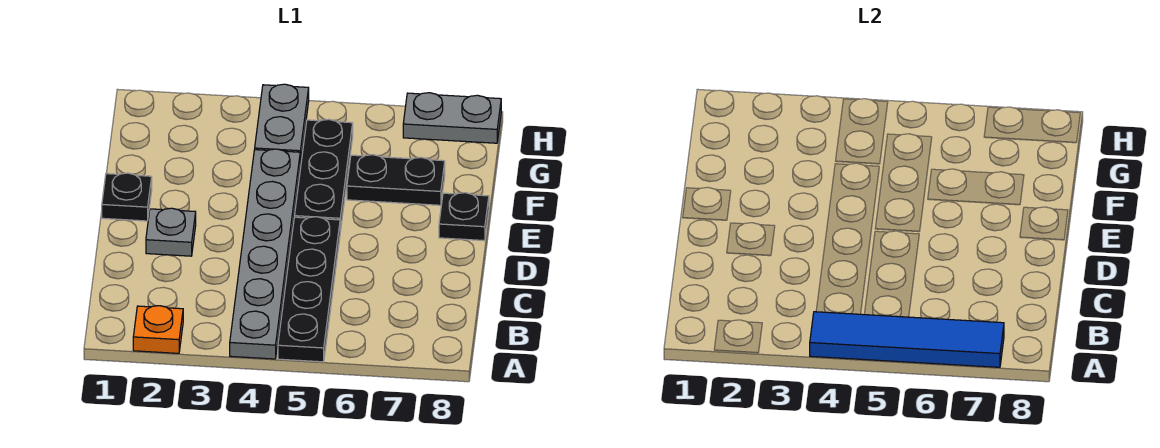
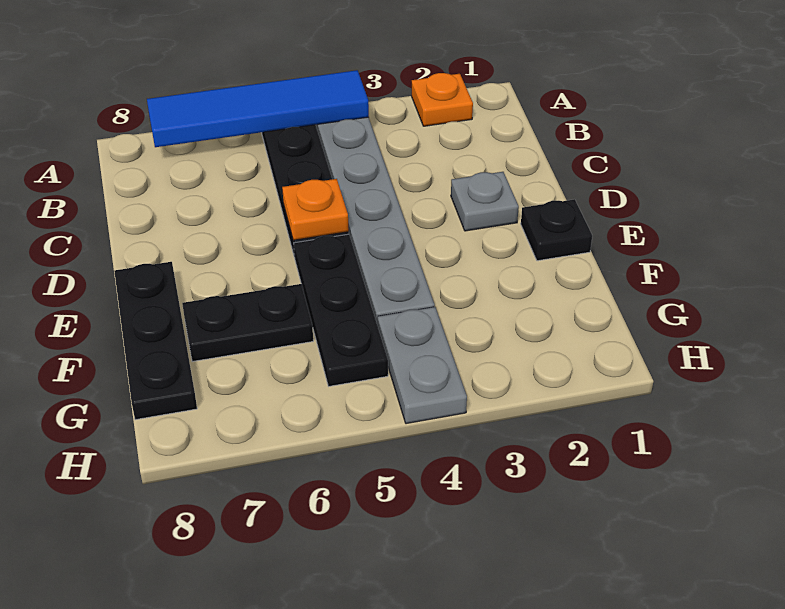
none -> orange 1x1 plate [282,179,349,240]
black 1x1 plate [439,193,489,241] -> black 1x3 plate [114,262,197,420]
grey 1x2 plate [403,93,501,143] -> none

